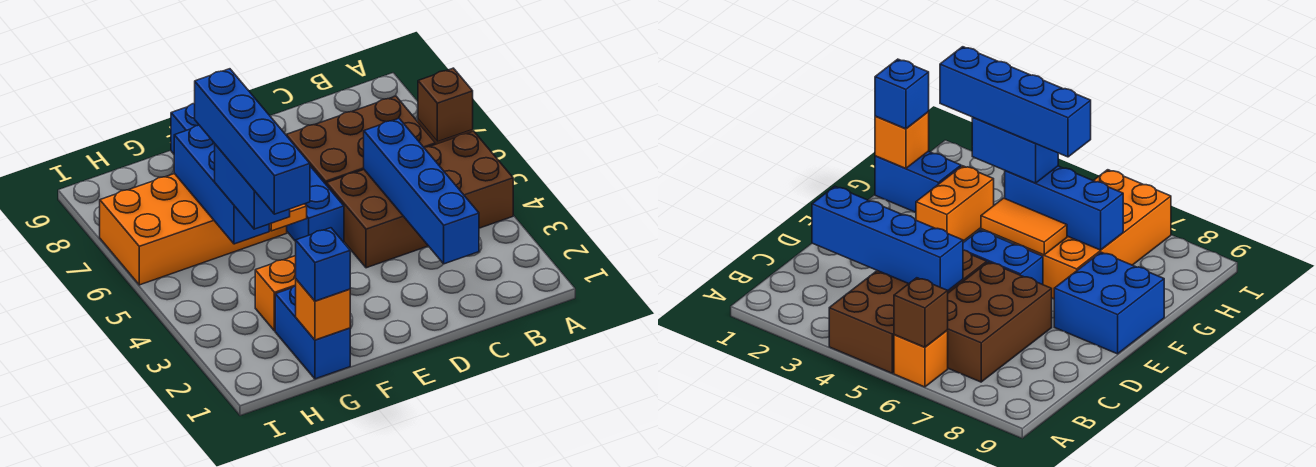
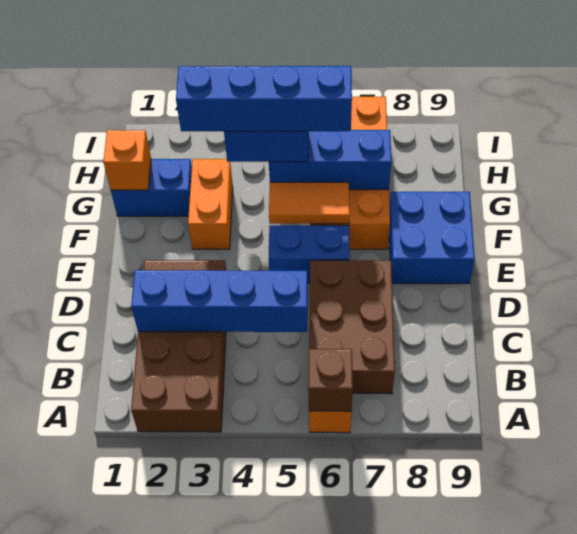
brown 2x4 brick [327,131,513,268] -> brown 2x4 brick moved to [131,260,226,432]
blue 1x1 brick [296,228,350,301] -> none

